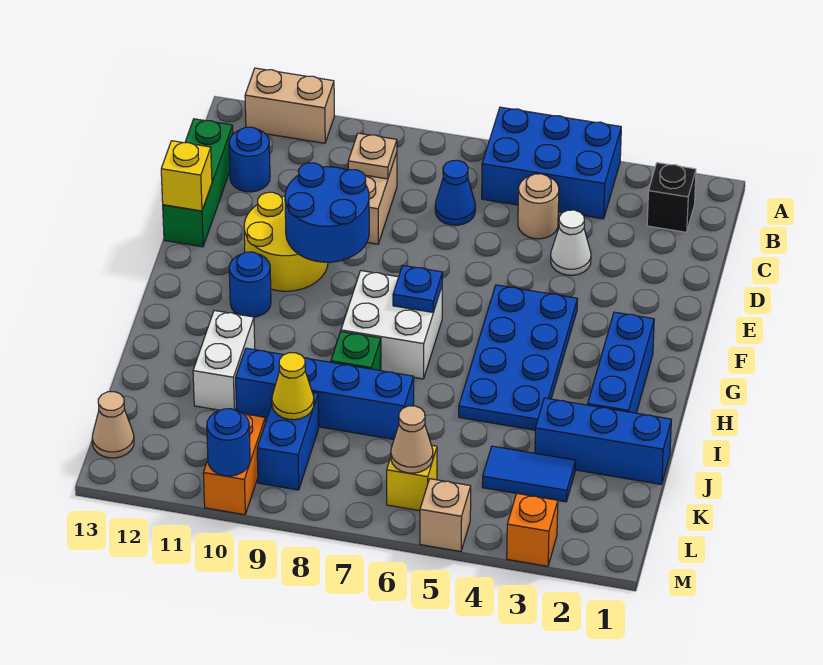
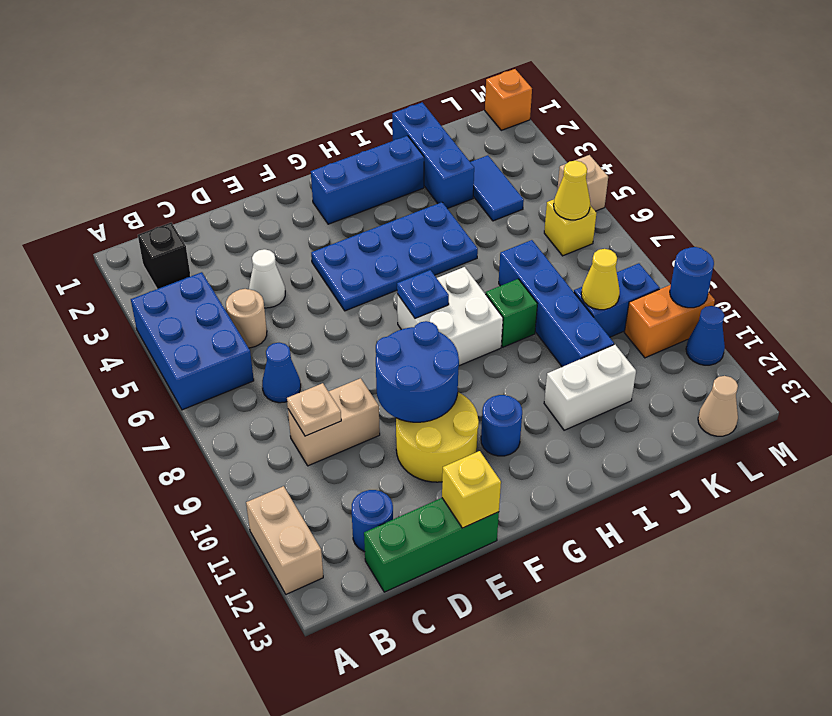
tan 1x1 cone [391,406,433,473] -> yellow 1x1 cone [554,161,590,220]
orange 1x1 brick [507,493,558,566] -> orange 1x1 brick moved to [485,69,532,130]
none -> blue 1x1 cone [686,306,725,365]

